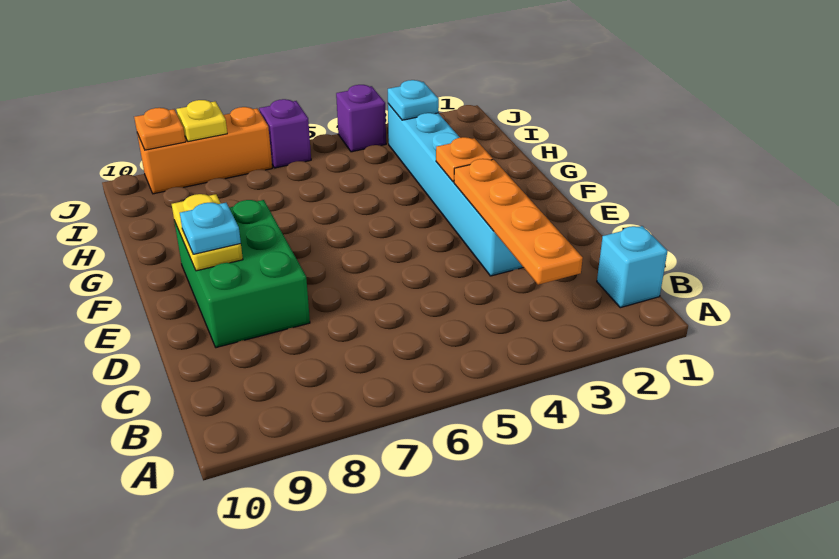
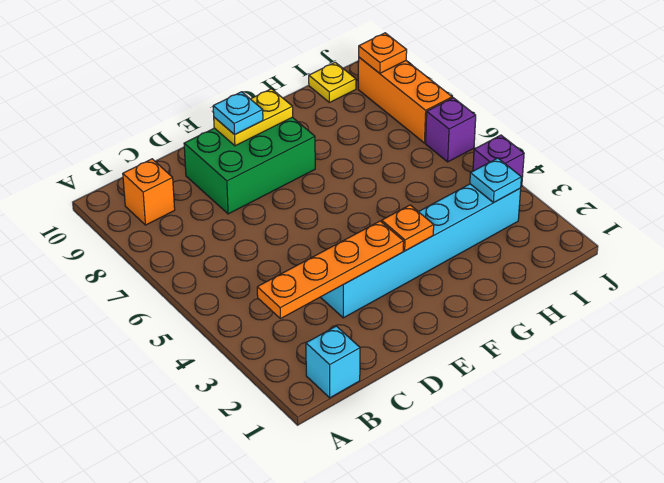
none -> orange 1x1 brick [123,159,175,225]
yellow 1x1 plate [176,100,227,142] -> yellow 1x1 plate moved to [309,62,356,103]

